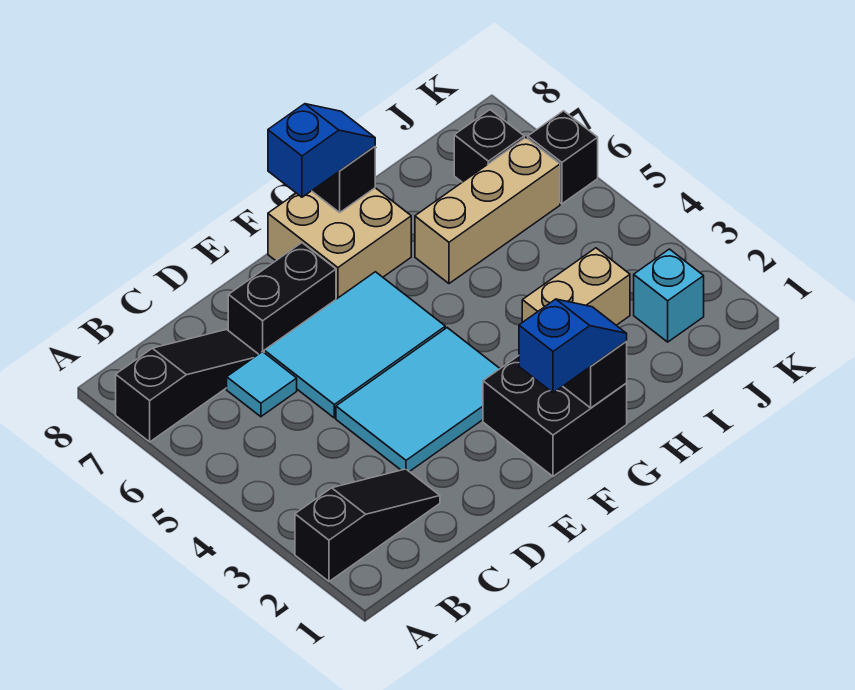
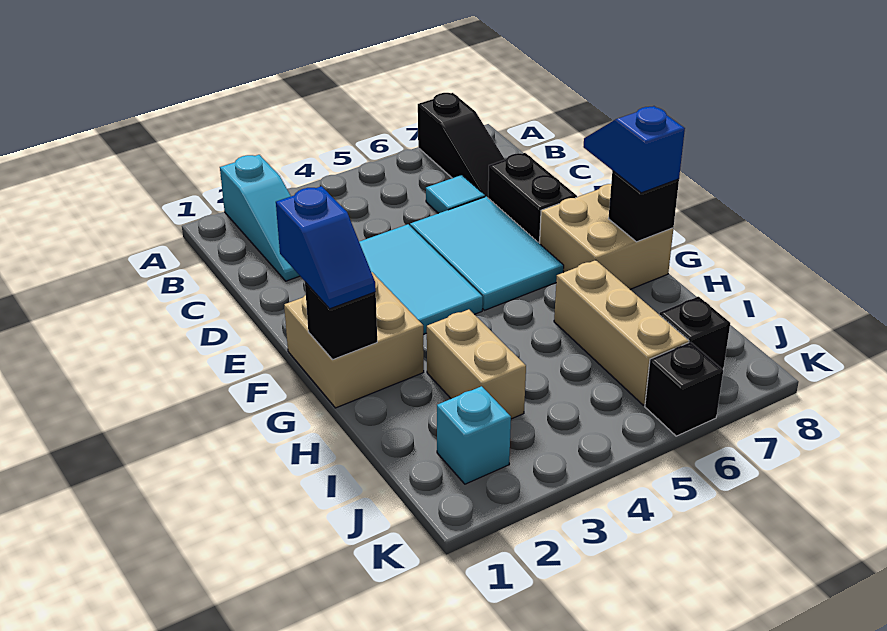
black 1x3 slope [295,469,440,581] -> cyan 1x3 slope [220,155,299,281]
black 2x2 brick [483,356,627,476] -> tan 2x2 brick [284,272,424,408]
blue 1x2 slope [268,104,375,197] -> blue 1x2 slope turned to [583,106,685,193]

